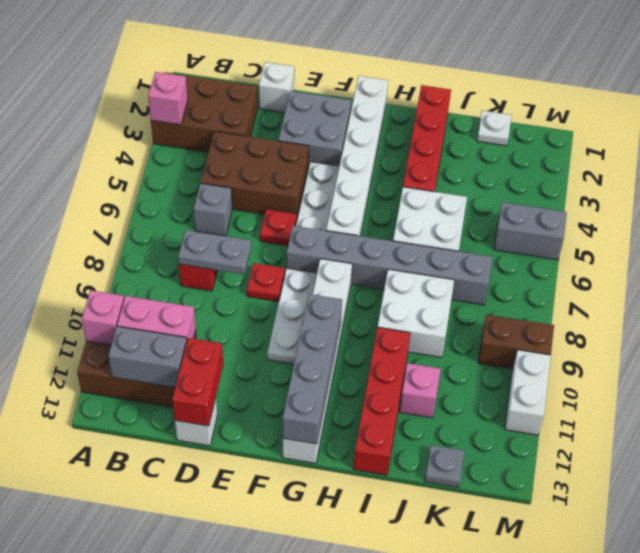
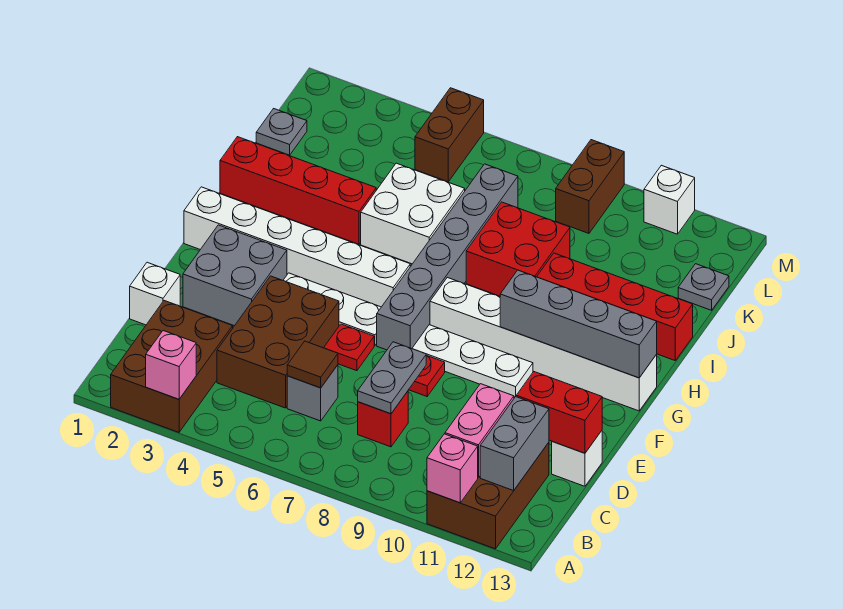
none -> brown 1x1 tile [287,341,338,388]
white 2x2 brick [378,269,454,358] -> red 2x2 brick [466,202,570,296]
pink 1x1 brick [400,363,441,418] -> none
white 1x1 plate [477,111,512,146] -> grey 1x1 plate [256,109,307,155]
grey 1x2 brick [494,202,567,260] -> brown 1x2 brick [415,88,484,182]
white 1x2 brick [505,350,551,435] -> white 1x1 brick [644,165,695,234]

